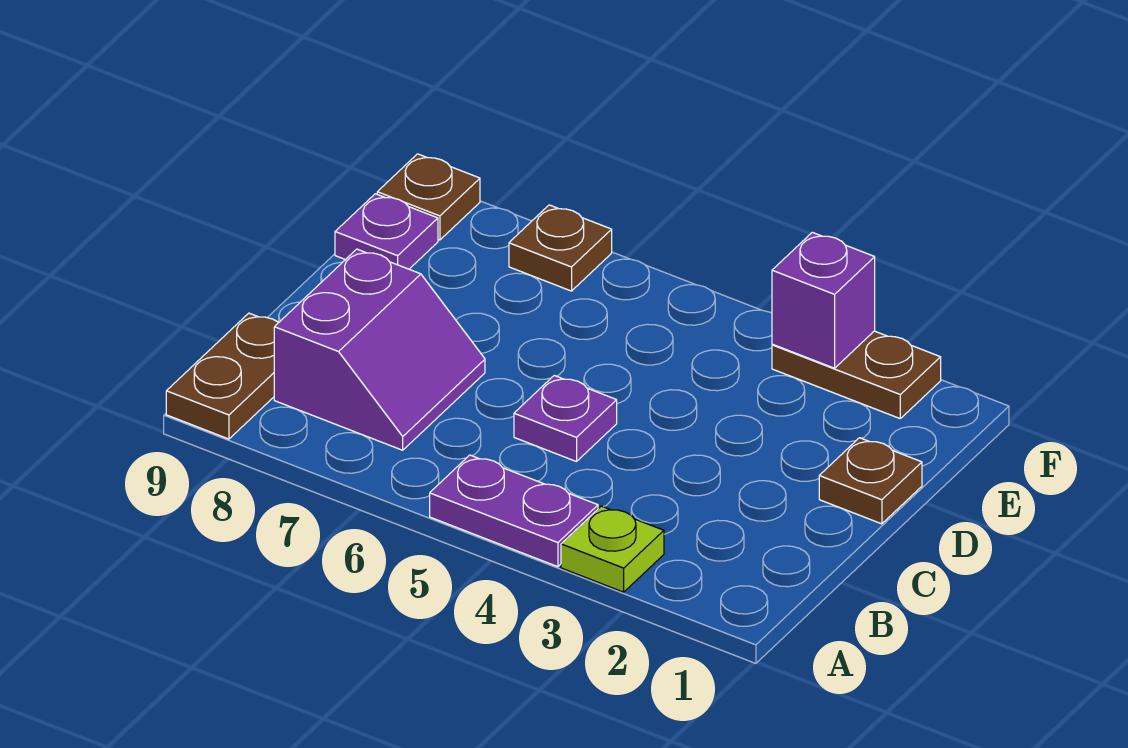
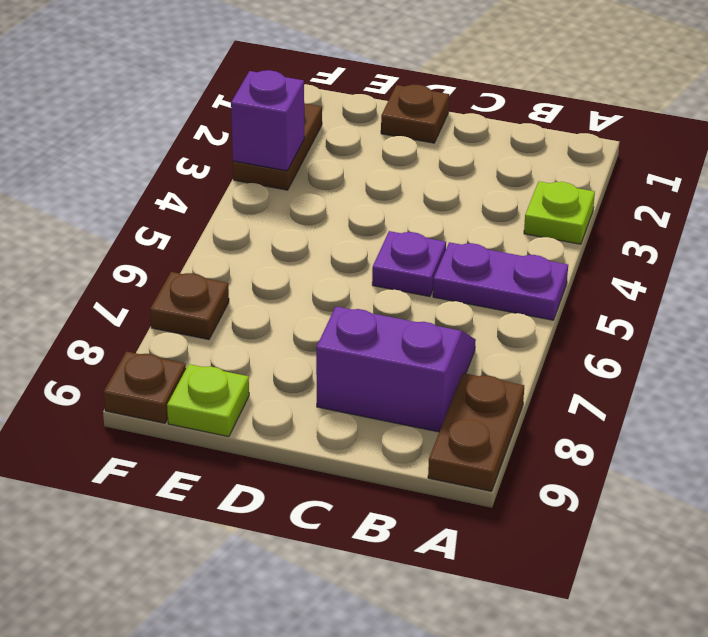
purple 1x2 plate [430,455,598,567] -> purple 1x2 plate turned to [433,242,568,320]
brown 1x2 plate [166,313,279,439] -> brown 1x2 plate turned to [428,373,524,491]
purple 1x1 plate [335,194,438,269] -> lime 1x1 plate [167,364,249,437]

